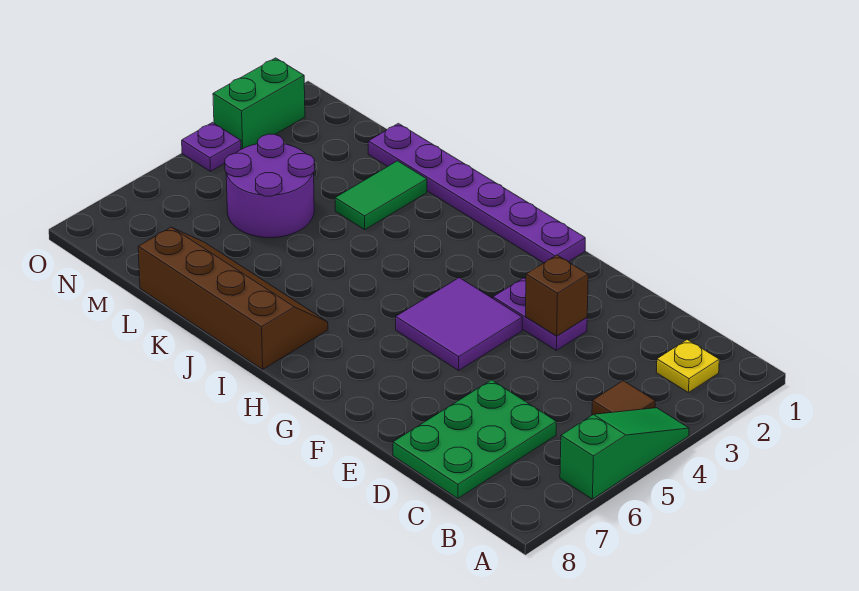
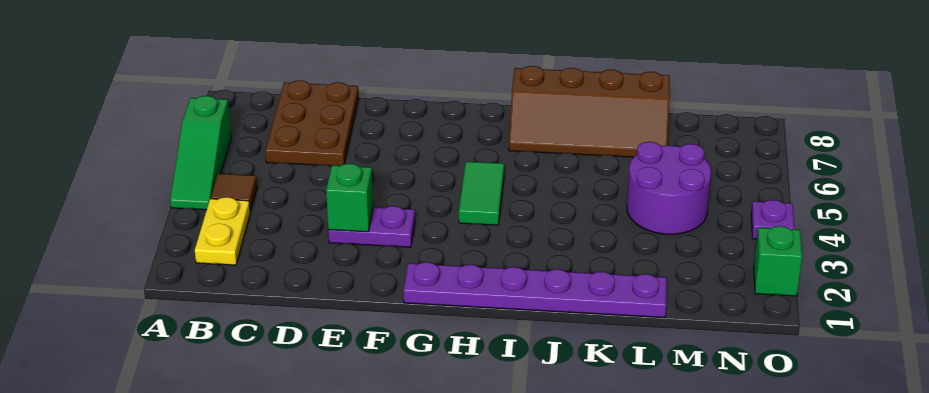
yellow 1x1 plate [656,340,719,393] -> yellow 1x2 plate [195,197,250,265]
green 2x3 plate [393,380,556,498] -> brown 2x3 plate [265,80,359,166]
brown 1x1 brick [526,255,588,336] -> green 1x1 brick [326,164,373,232]
purple 2x2 tile [396,278,522,370] -> none
green 1x2 tile [335,161,427,229] -> green 1x2 tile moved to [459,161,504,225]
green 1x2 brick [213,58,305,149] -> green 1x1 brick [754,226,802,296]

